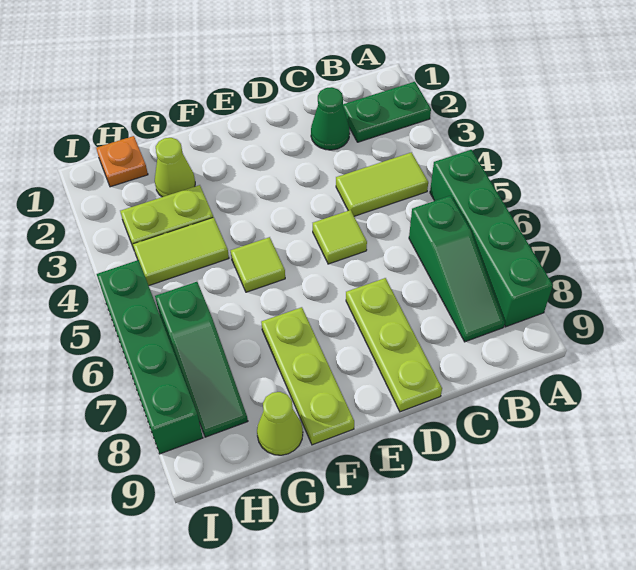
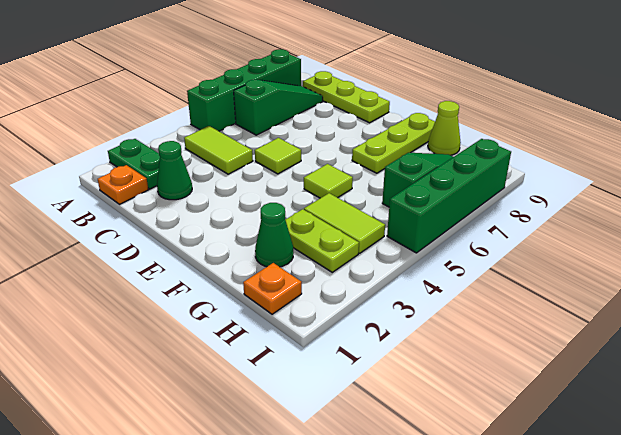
none -> orange 1x1 plate [98,165,148,204]
lime 1x3 plate [346,278,442,412] -> lime 1x3 plate turned to [303,71,390,123]
lime 1x1 cone [155,138,195,197] -> green 1x1 cone [255,203,293,267]

